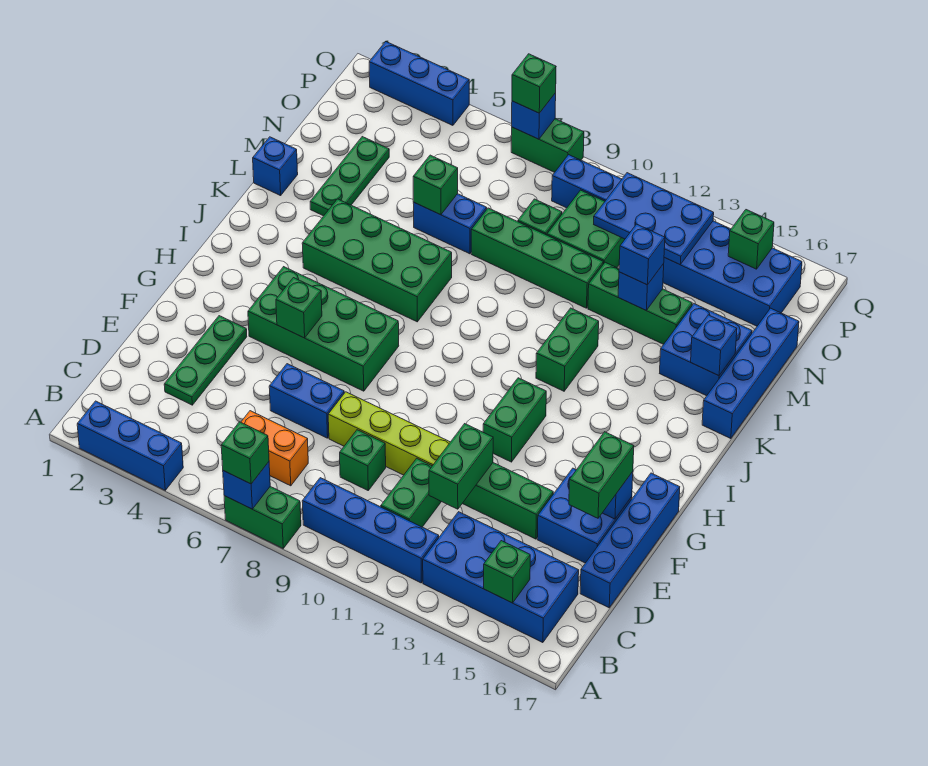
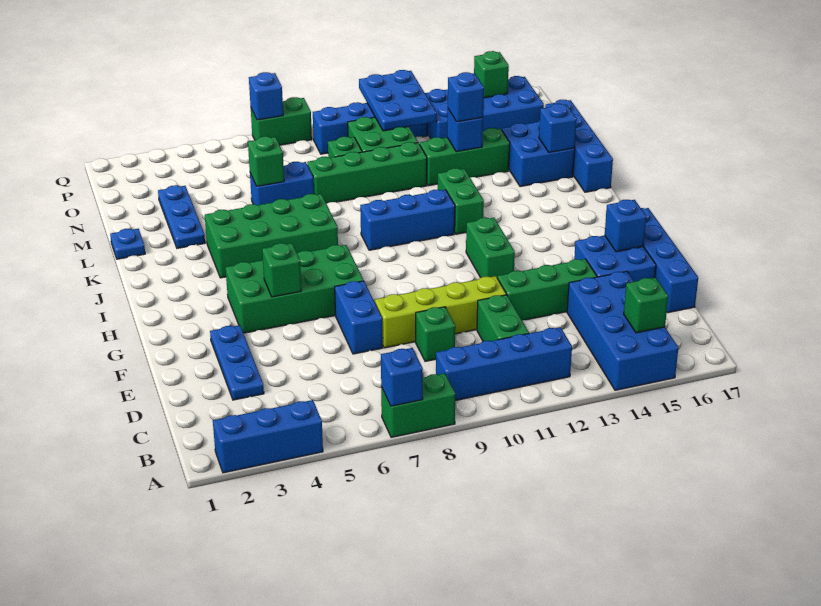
green 1x1 brick [221,422,269,484] -> none
blue 2x4 brick [423,512,579,643] -> blue 2x4 brick turned to [567,271,678,390]
orange 1x2 brick [241,411,308,486] -> none
green 1x3 plate [164,316,247,405] -> blue 1x3 plate [210,325,264,400]
green 1x2 brick [429,424,493,509] -> none
blue 1x2 brick [269,364,344,438] -> blue 1x2 brick turned to [335,281,383,354]
green 1x2 brick [569,432,634,518] -> none
blue 1x1 brick [253,137,298,196] -> blue 1x1 plate [110,229,145,259]
green 1x3 plate [310,137,389,216] -> blue 1x3 plate [158,185,205,248]
blue 2x3 plate [594,173,714,264] -> blue 2x3 plate turned to [359,70,437,131]
blue 1x3 brick [369,42,469,125] -> blue 1x3 brick moved to [360,189,455,250]
green 1x1 brick [512,54,556,113] -> none

